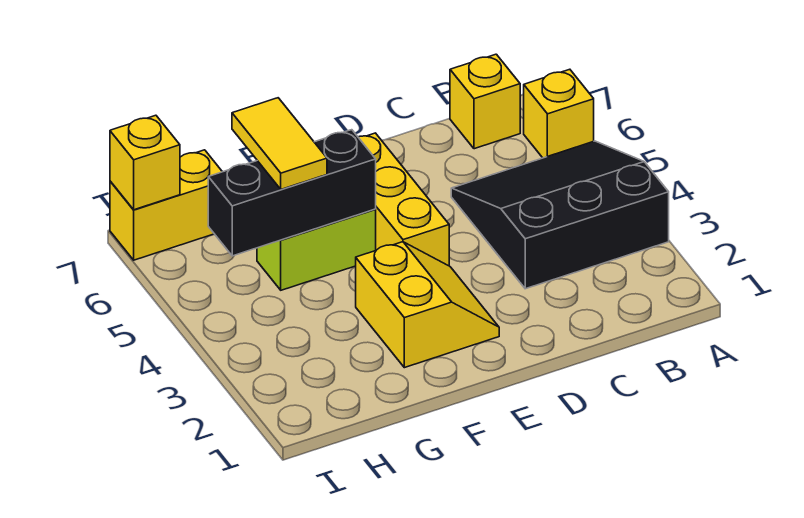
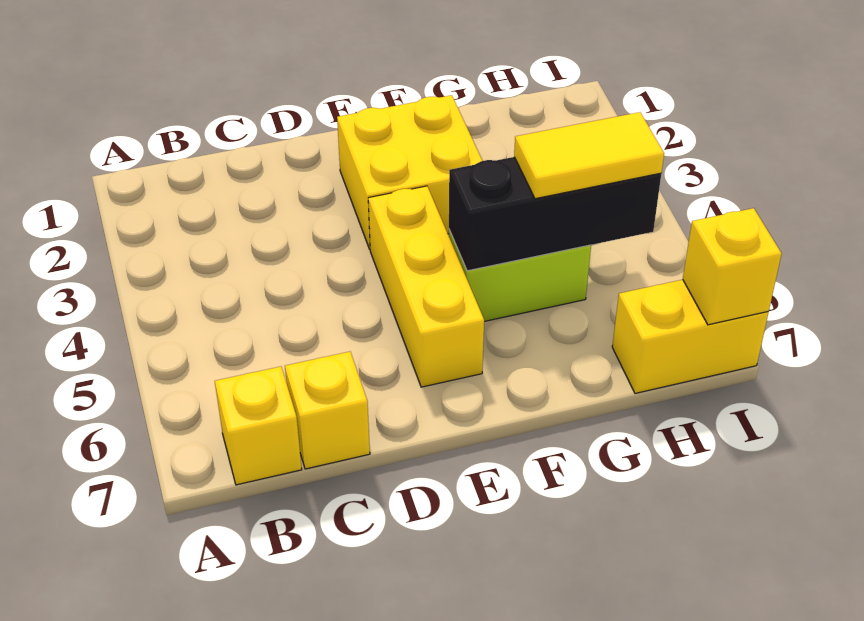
black 3x3 slope [451,141,669,289] -> none
yellow 1x1 brick [524,69,594,158] -> yellow 1x1 brick moved to [285,352,370,469]
yellow 2x2 slope [356,242,499,368] -> yellow 2x2 brick [337,95,482,249]
yellow 1x2 tile [232,98,327,189] -> yellow 1x2 tile turned to [514,112,664,199]

